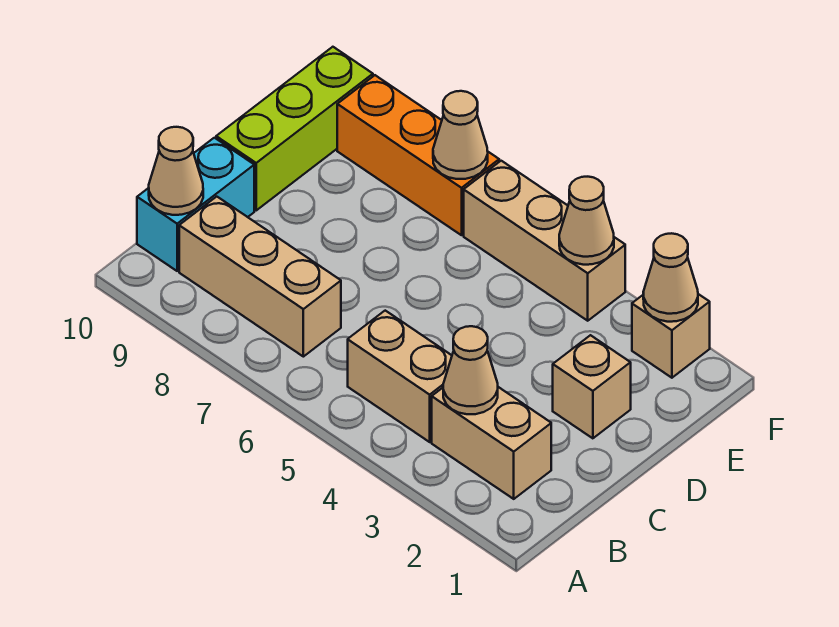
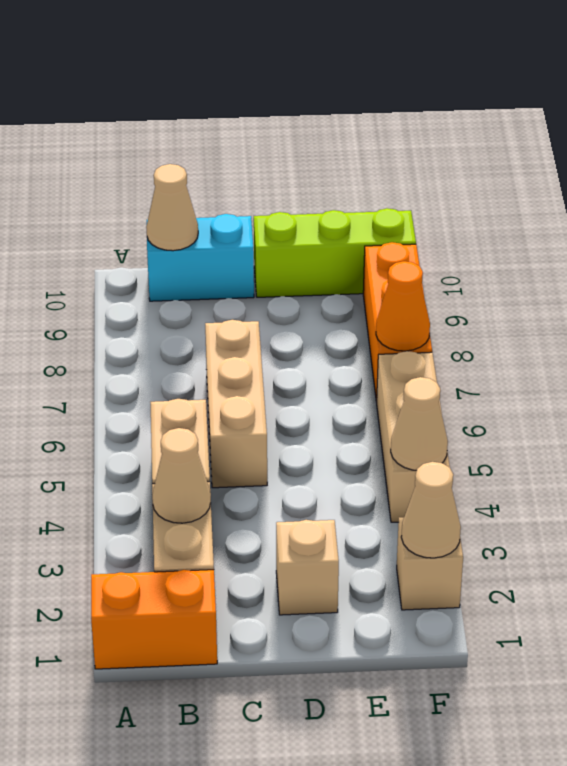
none -> orange 1x2 brick [91,570,217,669]
tan 1x3 brick [179,197,341,357] -> tan 1x3 brick moved to [205,320,267,488]
tan 1x1 cone [433,91,488,179] -> orange 1x1 cone [376,261,430,351]

